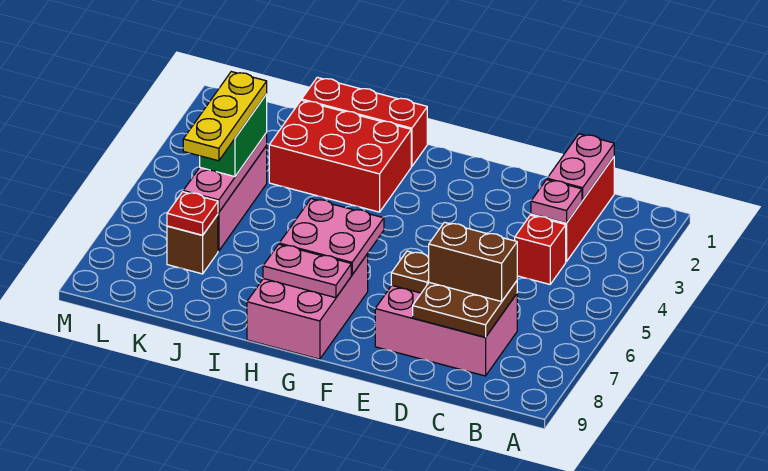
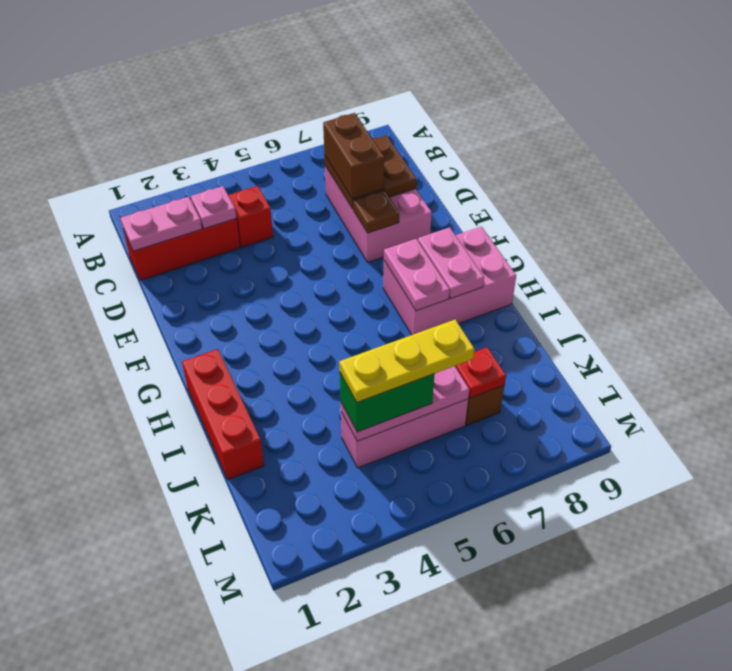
pink 2x2 plate [279,199,384,275] -> pink 1x2 plate [384,239,450,311]
red 2x3 brick [269,100,411,212] -> none

